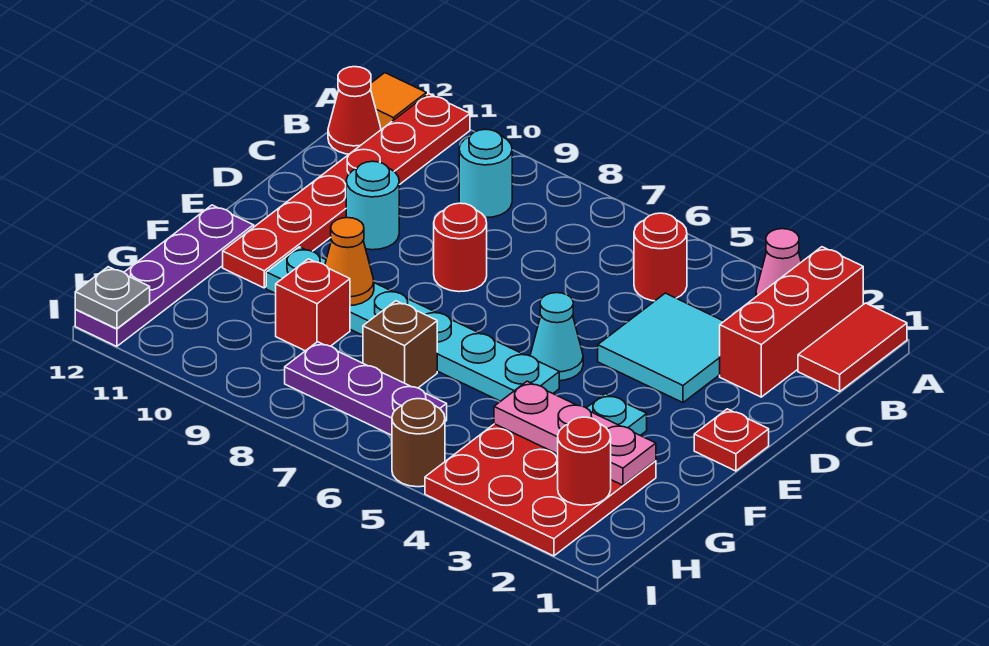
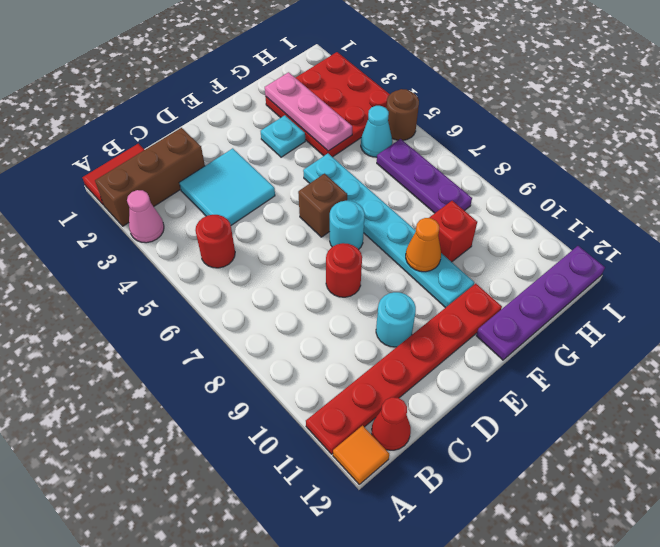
red 1x3 brick [720,247,863,397] -> brown 1x3 brick [95,128,205,226]
cyan 1x1 round brick [459,129,512,218] -> cyan 1x1 round brick moved to [330,201,365,249]
red 1x1 plate [694,409,769,471] -> none
cyan 1x1 cone [530,293,583,381] -> cyan 1x1 cone moved to [361,106,392,157]
brown 1x1 brick [363,301,437,388] -> brown 1x1 brick moved to [298,174,347,237]
red 1x1 round brick [558,417,611,505] -> none
grey 1x1 plate [75,267,150,329] -> none

